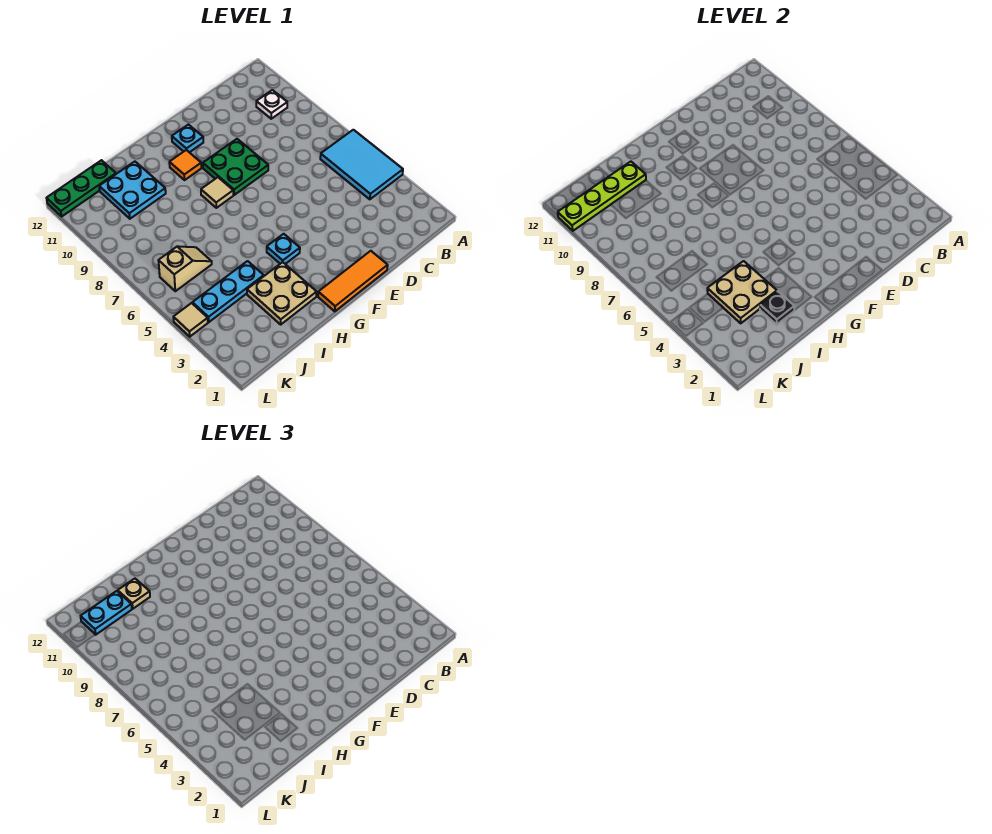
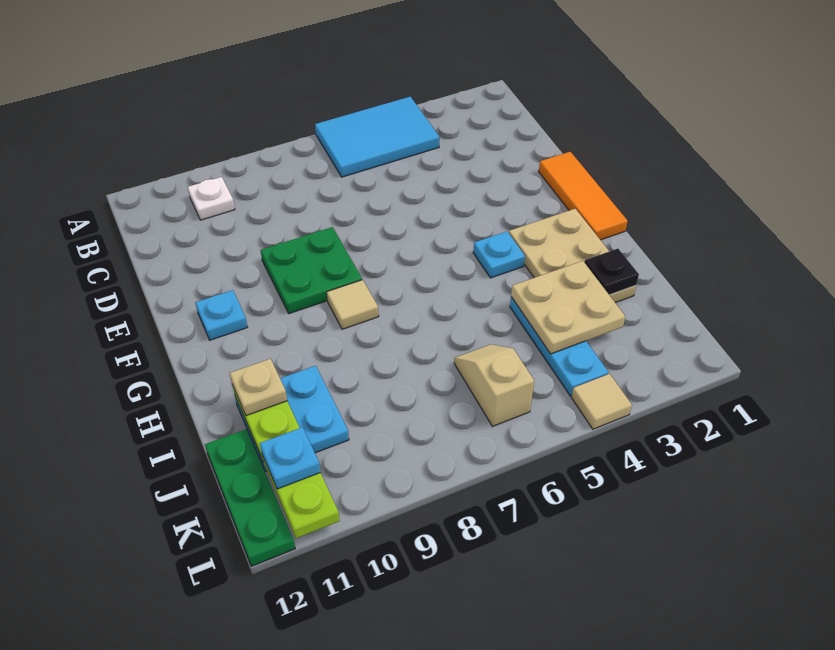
orange 1x1 tile [169,150,201,180] -> none
tan 2x2 plate [247,262,317,324] -> tan 2x3 plate [509,209,636,303]
cyan 1x2 plate [81,591,132,635] -> cyan 1x1 plate [260,427,320,489]

